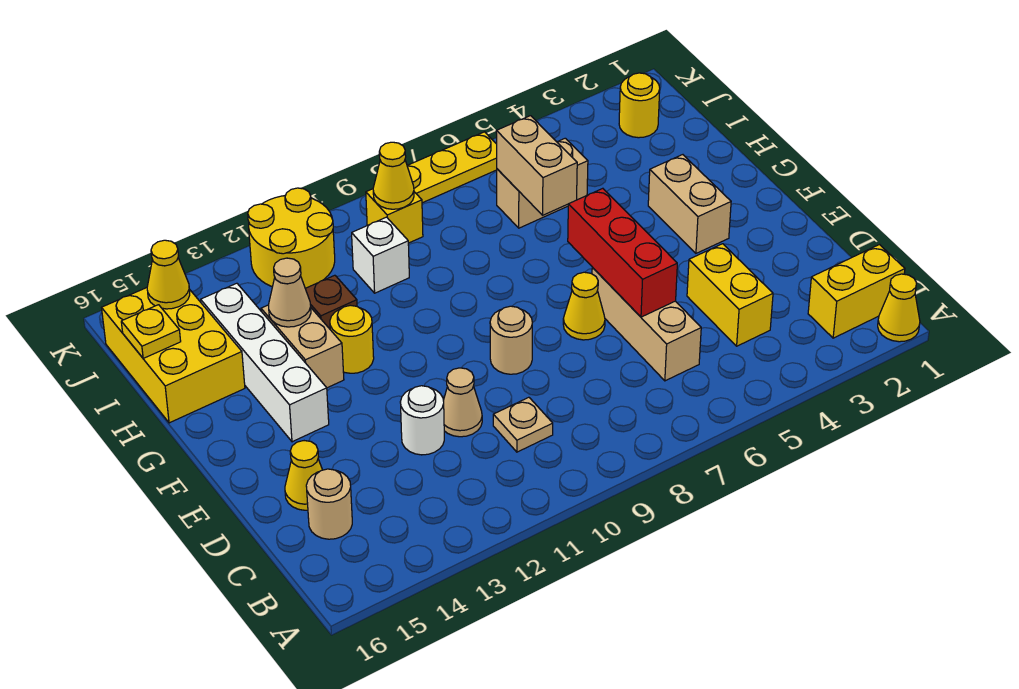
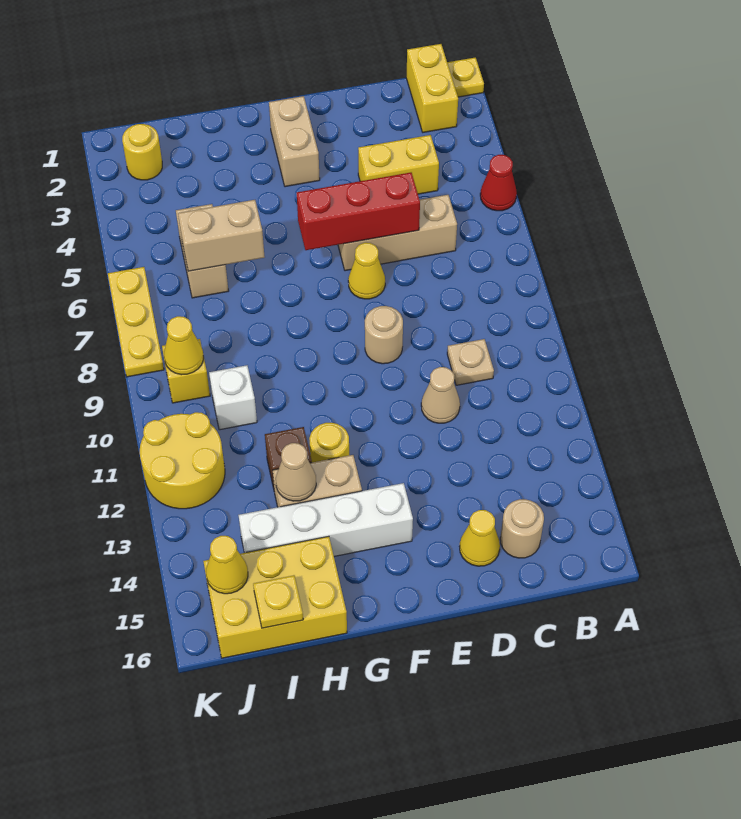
yellow 1x1 cone [878,274,920,342] -> yellow 1x1 plate [447,58,484,97]
none -> red 1x1 cone [480,155,517,211]
white 1x1 round brick [400,386,444,455] -> none
tan 1x2 brick [648,155,731,253] -> tan 1x2 brick turned to [269,96,320,187]

